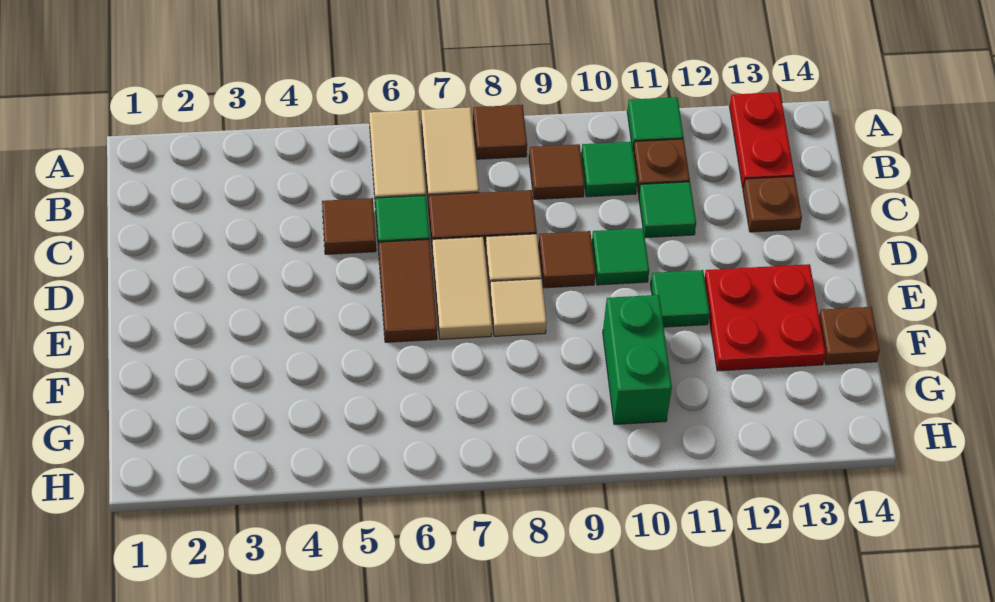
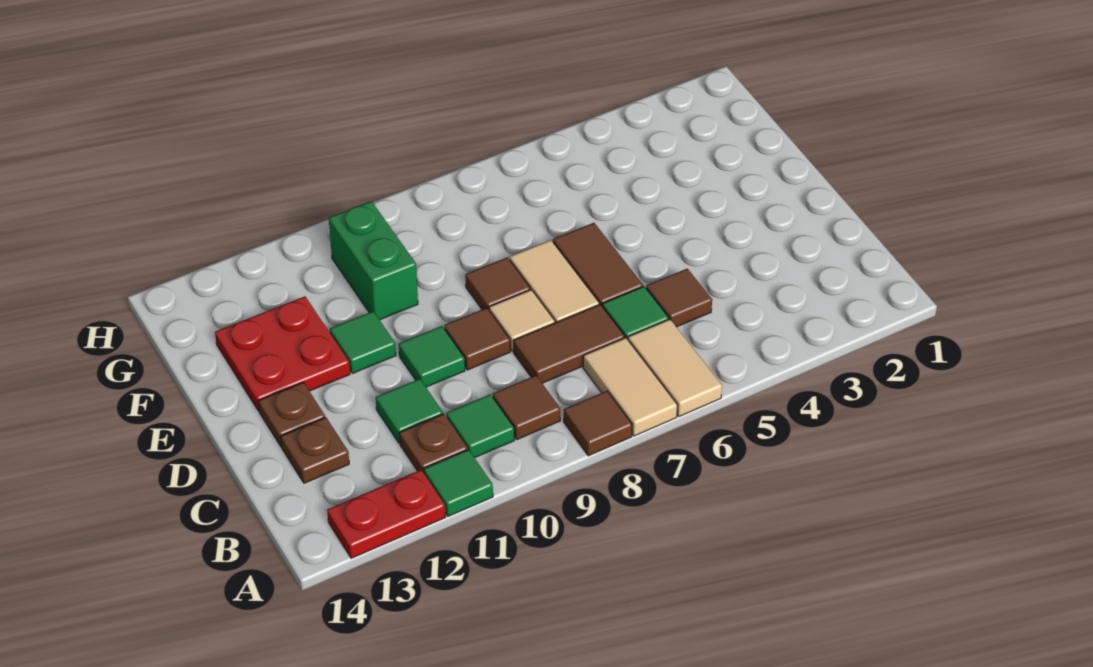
red 1x2 plate [729,92,794,188] -> red 1x2 plate turned to [327,470,446,558]
tan 1x1 tile [490,279,547,336] -> brown 1x1 tile [465,257,530,310]
brown 1x1 plate [819,307,880,365] -> brown 1x1 plate moved to [258,383,325,447]

